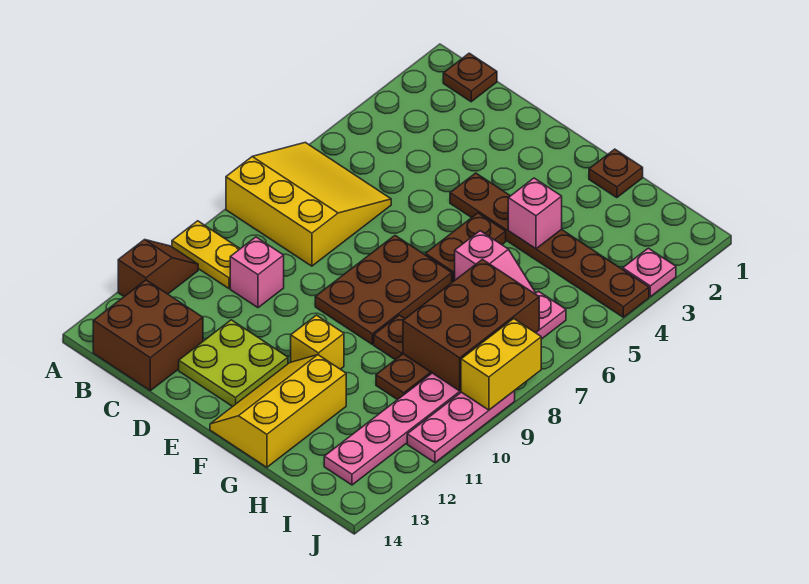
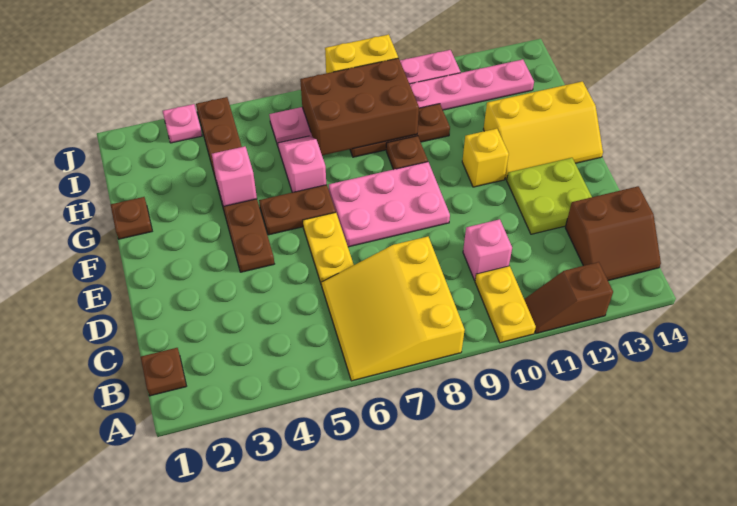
brown 2x2 brick [93,280,203,391] -> brown 2x2 slope [565,186,661,281]
none -> yellow 1x2 plate [303,212,354,285]
brown 2x3 plate [315,236,452,344] -> pink 2x3 plate [329,162,450,247]

